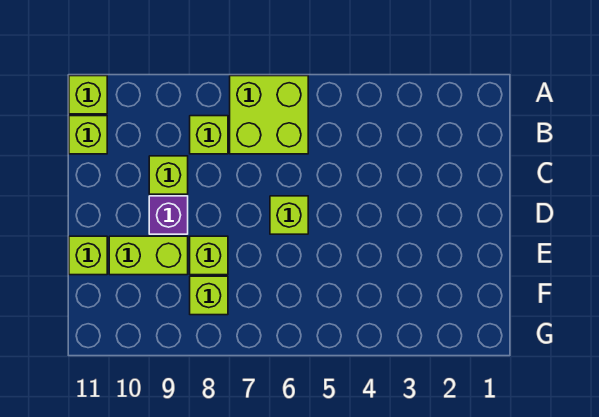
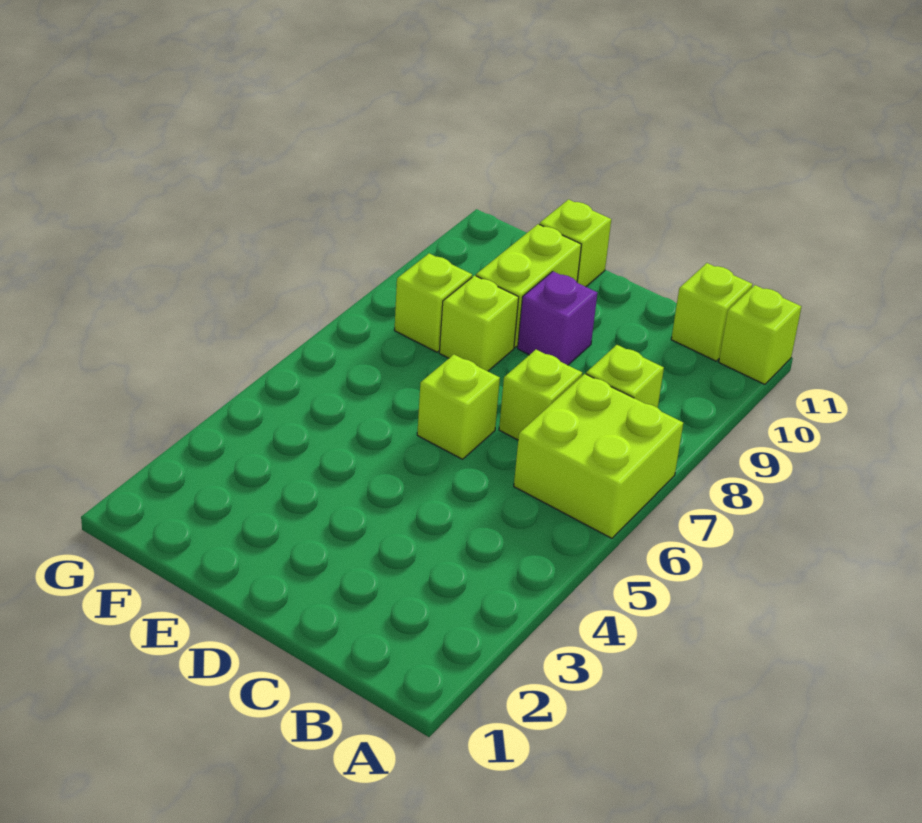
lime 1x1 brick [149,156,188,194] -> lime 1x1 brick moved to [499,350,582,440]

